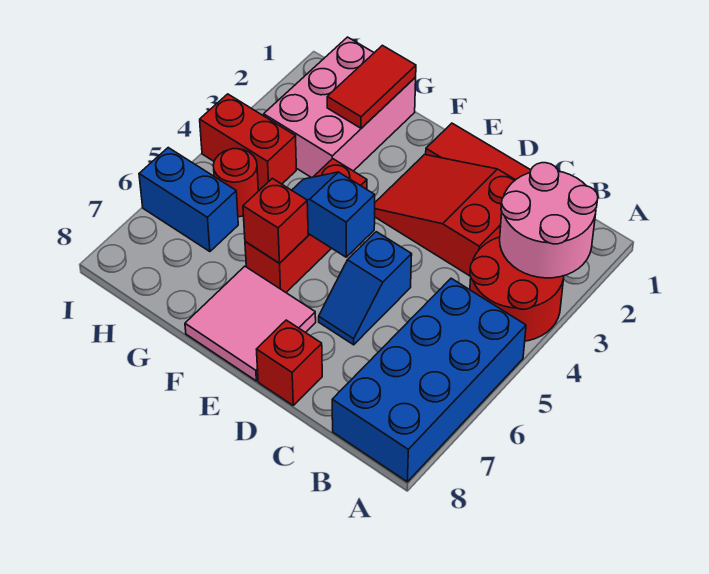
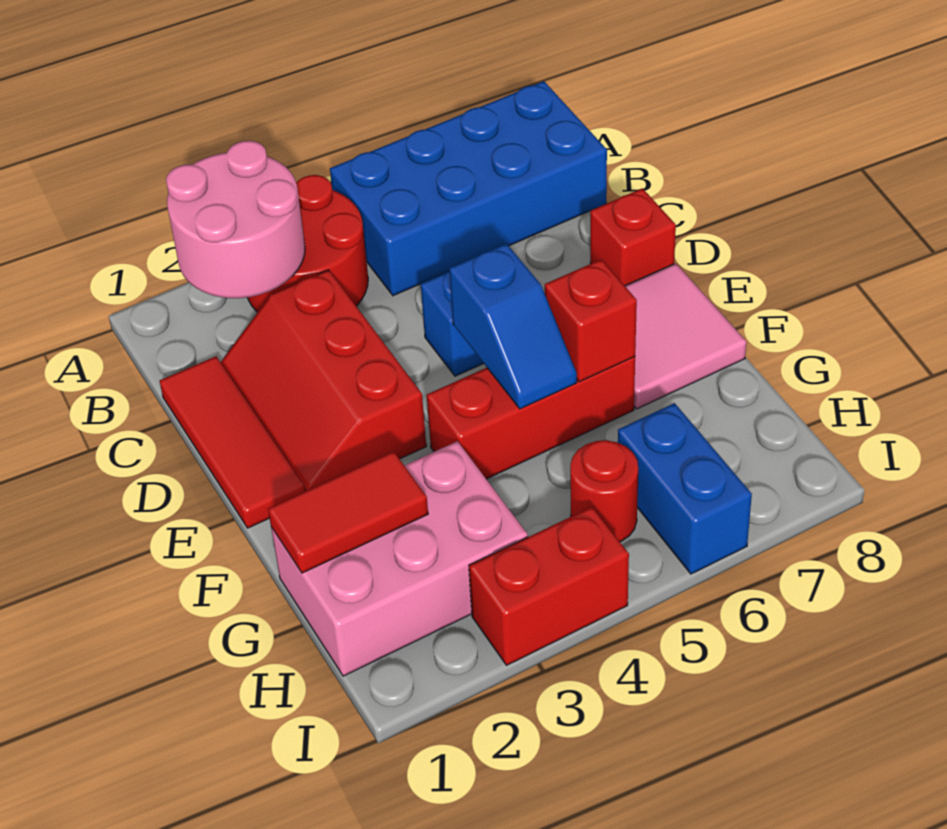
red 2x3 slope [375,155,515,276] -> red 2x3 slope turned to [221,270,426,491]
red 1x2 brick [200,94,296,190] -> red 1x2 brick turned to [469,507,629,665]

